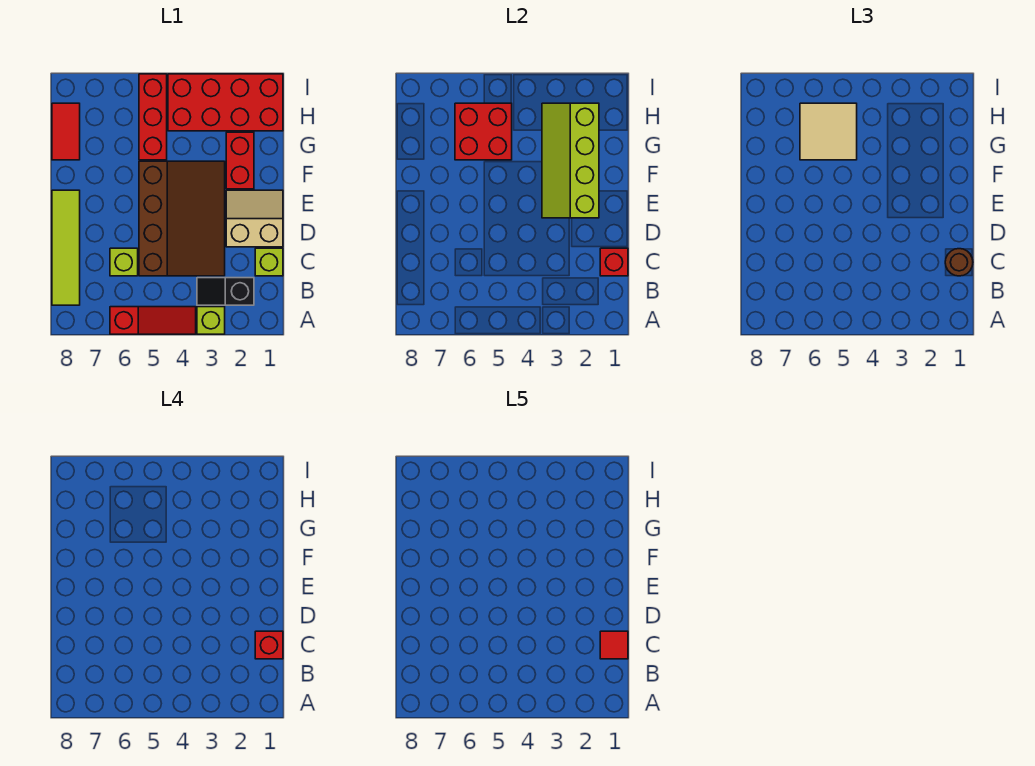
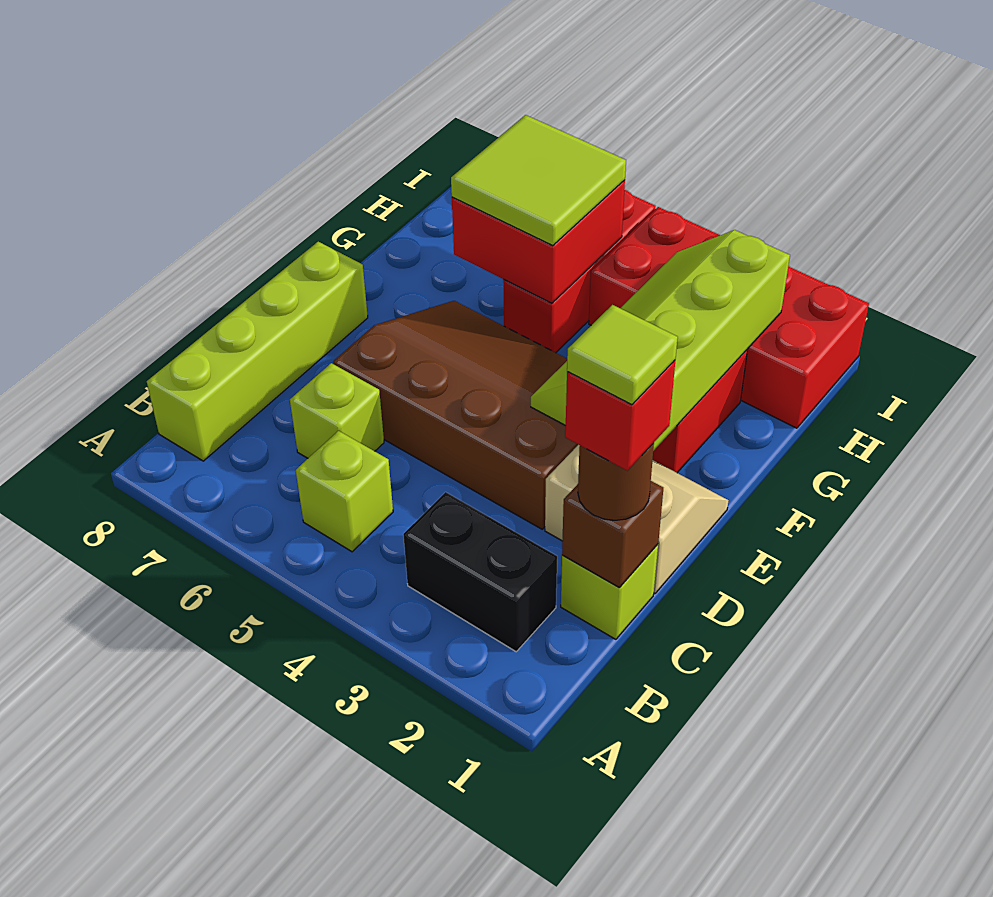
lime 1x1 brick [197,307,225,334] -> lime 1x1 brick moved to [296,431,393,552]
red 1x3 slope [110,307,196,334] -> none
black 1x2 slope [197,278,254,305] -> black 1x2 brick [403,492,557,652]
lime 1x4 tile [52,190,80,305] -> lime 1x4 brick [147,242,368,461]
red 1x1 brick [600,248,628,276] -> brown 1x1 brick [562,481,663,588]
red 1x1 tile [600,631,628,659] -> lime 1x1 tile [567,305,678,405]
brown 3x4 slope [139,161,225,276] -> brown 3x4 slope turned to [333,301,578,529]
tan 2x2 tile [800,103,857,160] -> lime 2x2 tile [451,115,626,246]
red 1x2 tile [52,103,80,160] -> none

